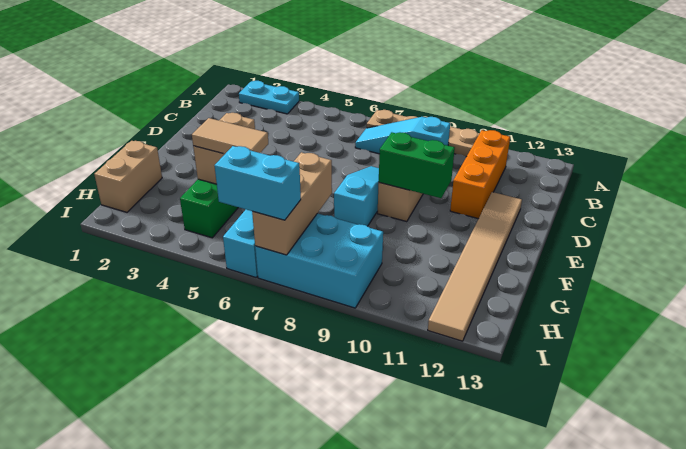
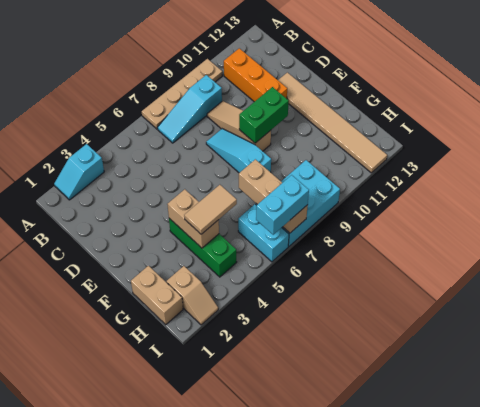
cyan 1x2 plate [239,81,299,114] -> cyan 1x2 slope [54,144,104,200]
none -> tan 1x2 slope [166,266,218,325]

